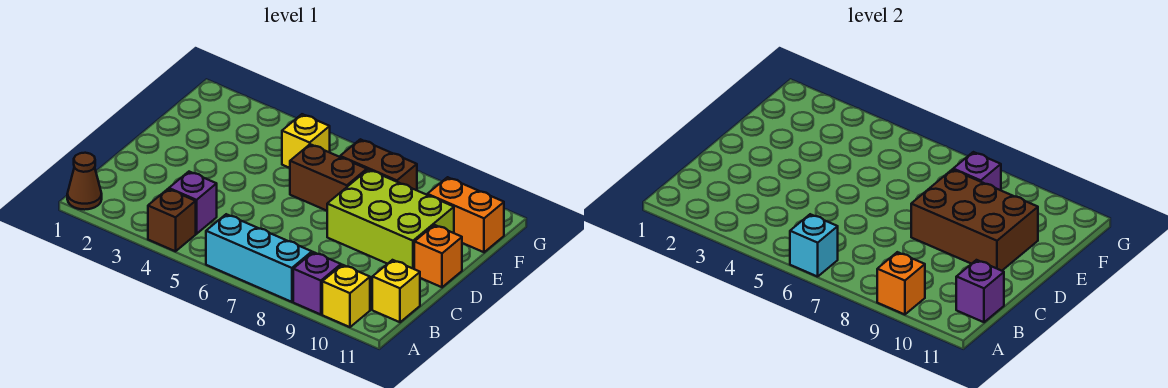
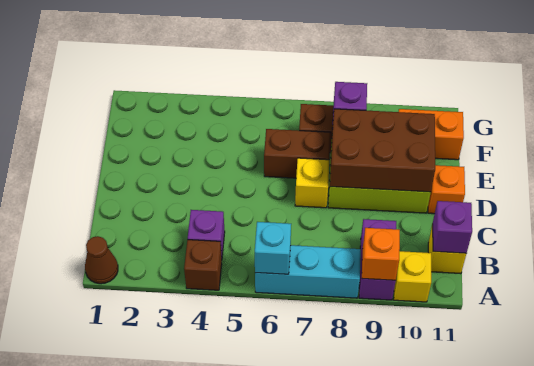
purple 1x1 brick [293,252,341,315] -> purple 1x2 brick [359,219,396,300]
yellow 1x1 brick [282,114,330,168] -> yellow 1x1 brick moved to [295,158,329,208]

